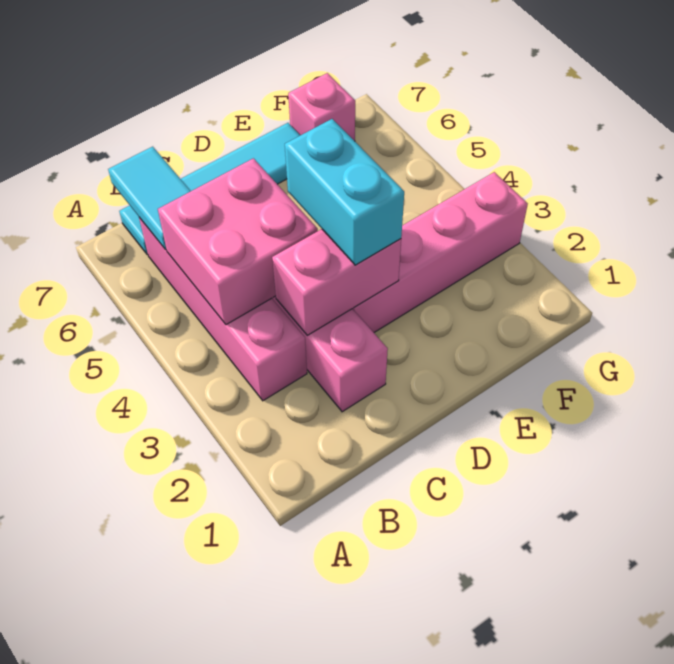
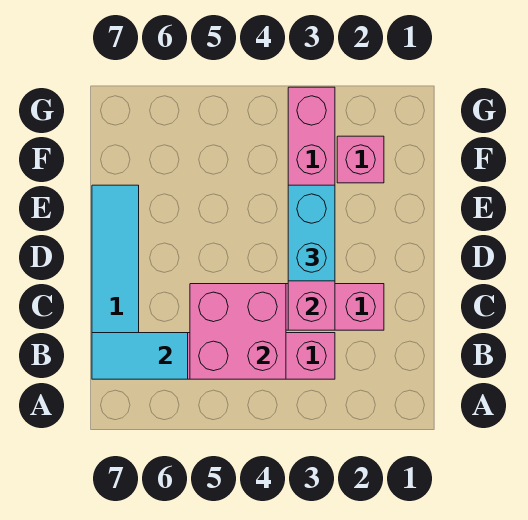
cyan 1x2 brick [285,119,404,265] -> cyan 1x2 brick turned to [288,185,335,281]
pink 1x1 brick [288,73,355,141] -> pink 1x1 brick moved to [337,136,384,183]

